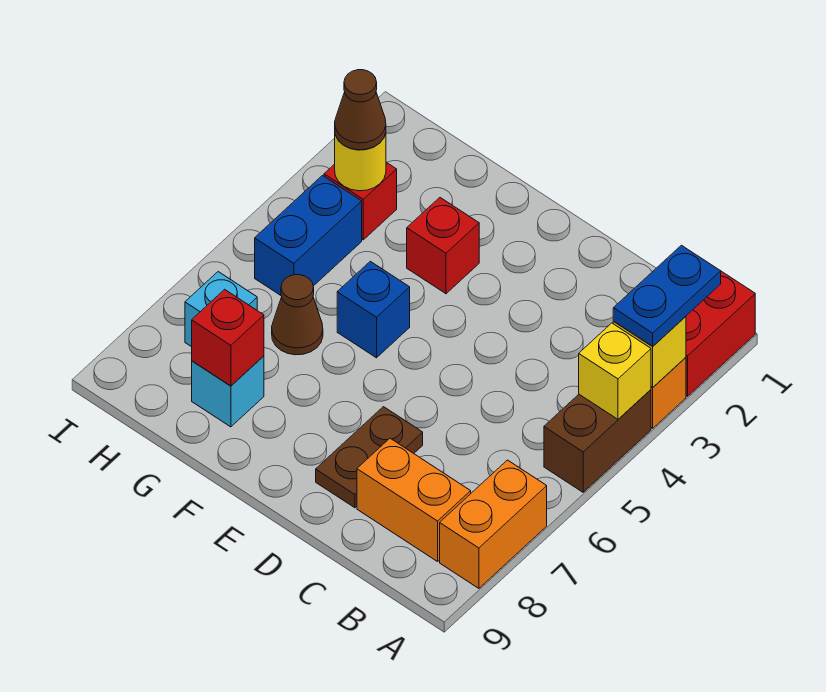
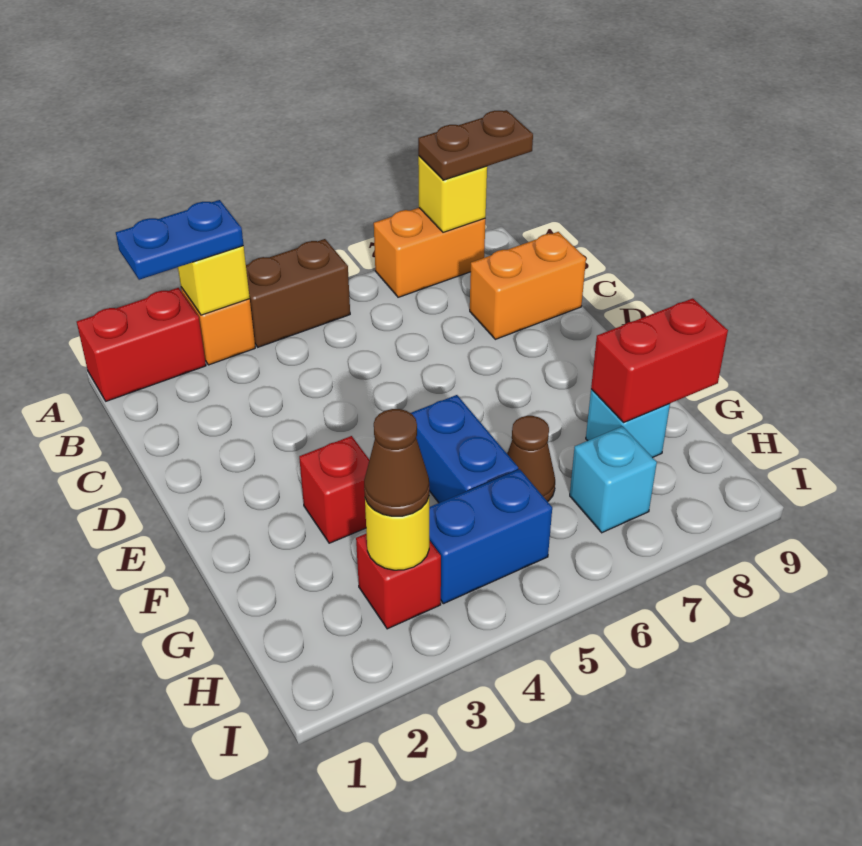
yellow 1x1 brick [579,323,651,419] -> yellow 1x1 brick moved to [418,156,487,232]
orange 1x2 brick [357,438,471,562] -> orange 1x2 brick turned to [470,232,586,339]
brown 1x2 plate [316,407,423,508] -> brown 1x2 plate moved to [418,110,533,180]
blue 1x1 brick [337,261,410,358] -> blue 1x2 brick [411,395,518,503]
red 1x1 brick [192,289,264,386] -> red 1x2 brick [591,298,728,422]

